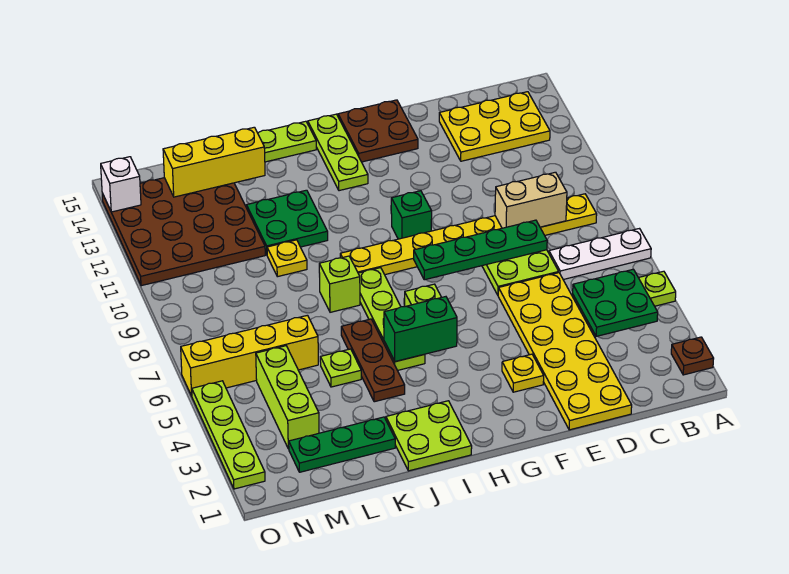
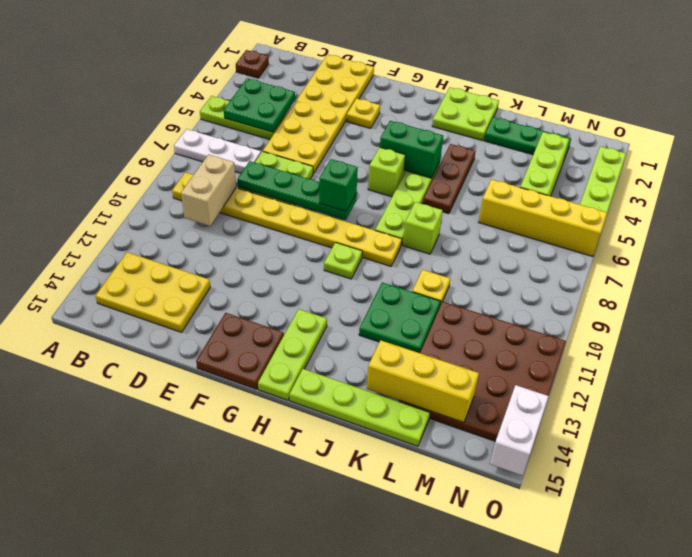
tan 1x2 brick [495,172,567,228] -> tan 1x2 brick turned to [181,155,236,226]
green 1x1 brick [391,191,432,239] -> green 1x1 brick moved to [319,159,358,212]
lime 1x1 plate [320,349,361,387] -> lime 1x1 plate moved to [324,242,362,279]
white 1x1 brick [101,157,141,212] -> white 1x2 brick [490,385,549,476]

